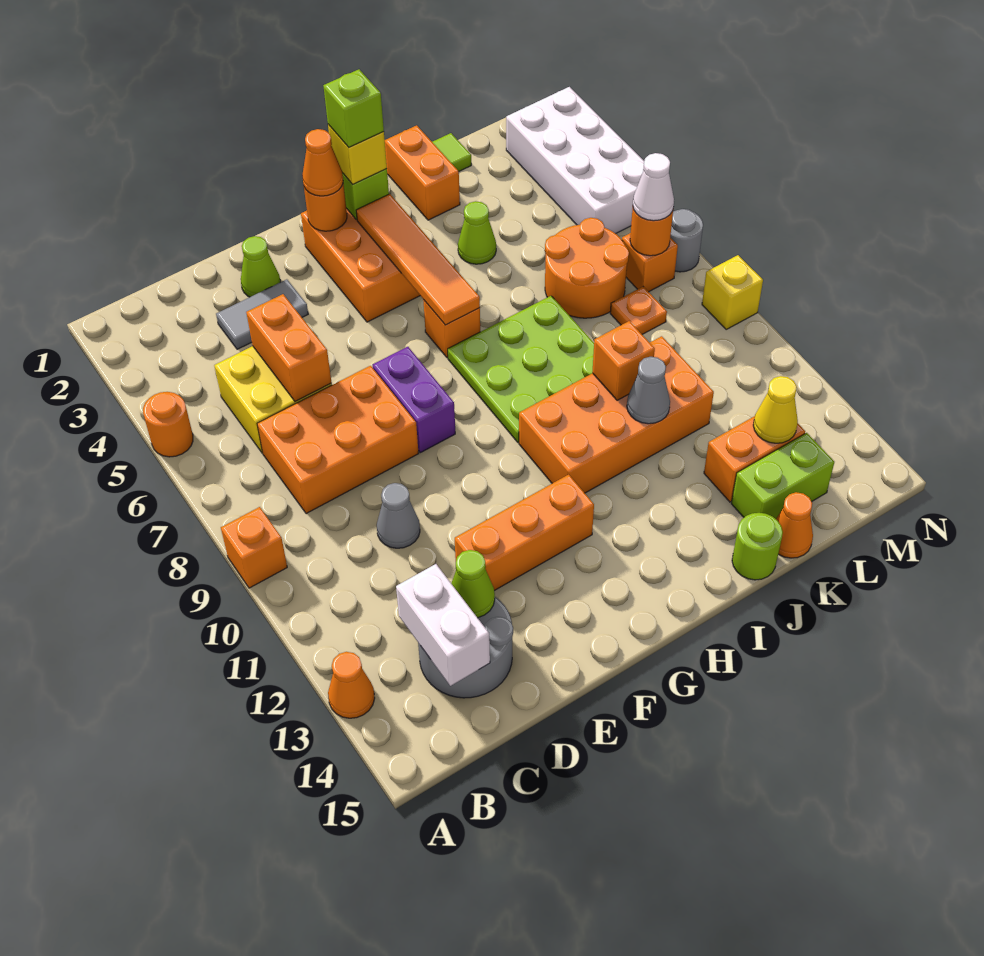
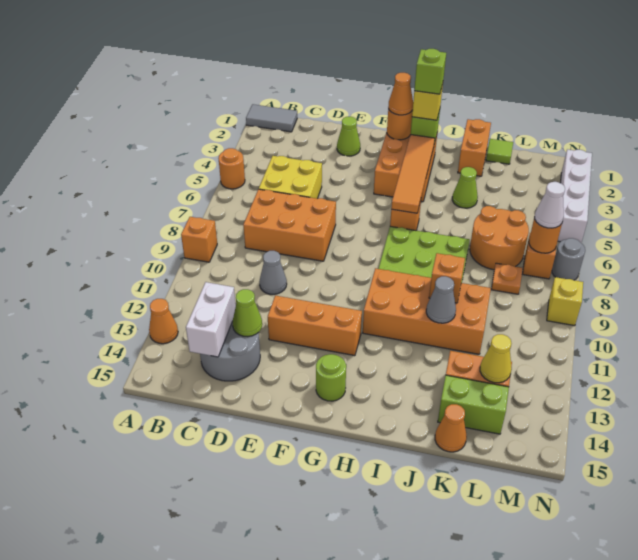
grey 1x2 tile [216,279,308,349] -> grey 1x2 tile moved to [246,104,297,132]
orange 1x2 brick [246,294,332,402] -> none
purple 1x2 brick [373,347,455,453] -> none
lime 1x1 round brick [732,513,783,580] -> lime 1x1 round brick moved to [316,354,346,401]
white 2x4 brick [506,87,644,234] -> white 1x4 brick [558,149,592,243]

